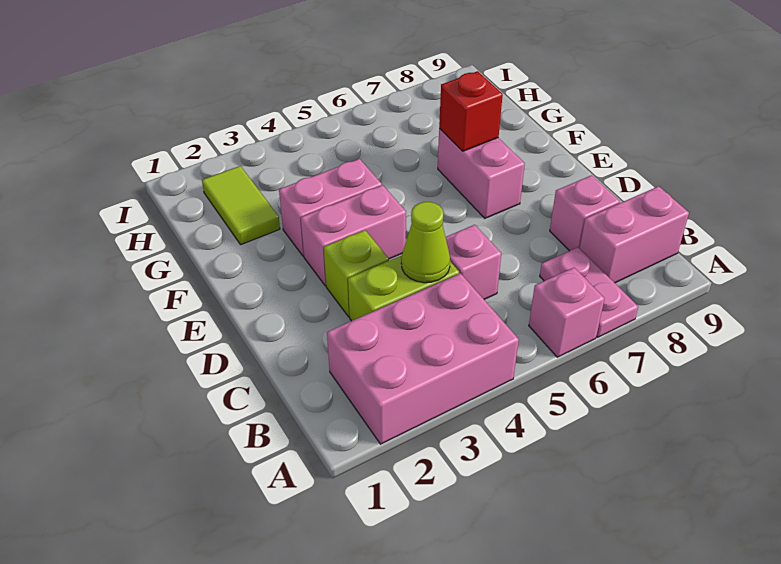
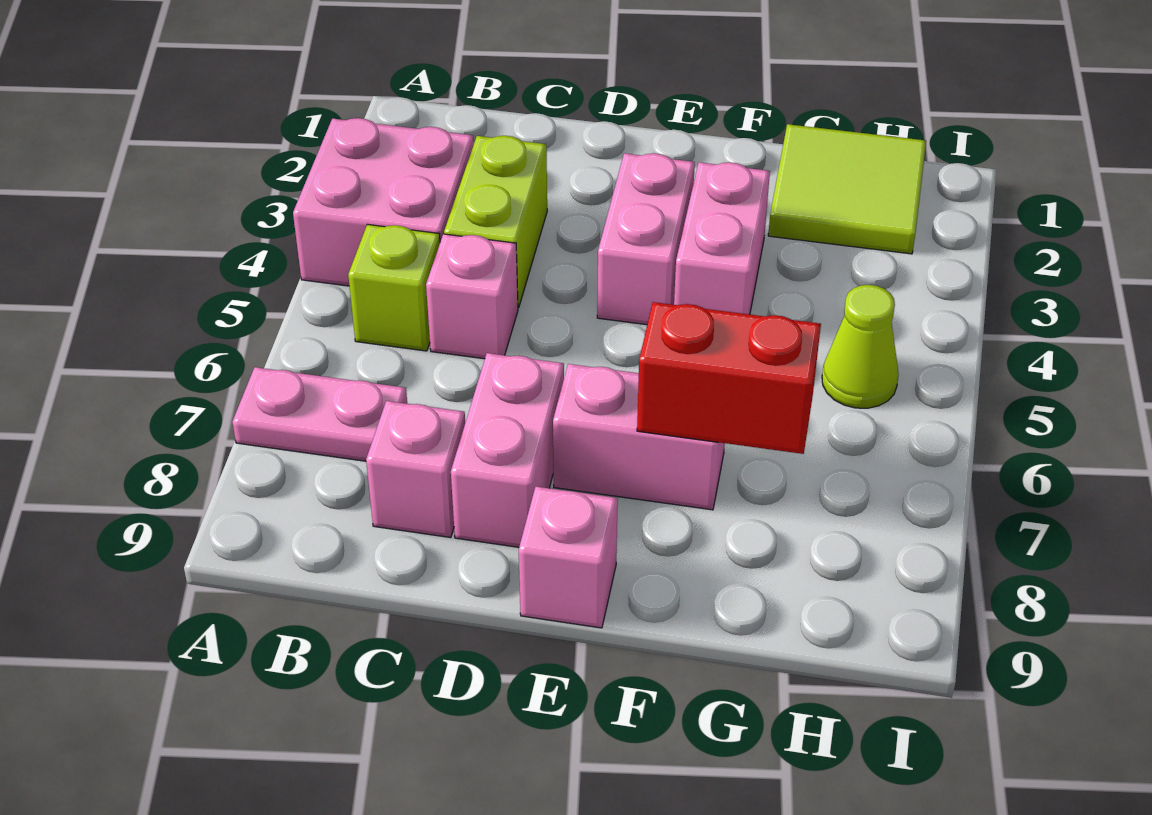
pink 2x3 brick [327,273,519,444] -> pink 2x2 brick [293,118,474,286]
pink 1x1 brick [529,268,605,357] -> pink 1x1 brick moved to [519,487,618,628]
pink 1x2 brick [580,186,689,283] -> pink 1x2 brick moved to [451,353,564,547]
lime 1x1 cone [401,202,450,283] -> lime 1x1 cone moved to [822,285,899,408]
lime 1x1 brick [324,230,389,317] -> lime 1x1 brick moved to [348,224,440,351]
red 1x1 brick [439,71,503,151] -> red 1x2 brick [637,302,821,454]
lime 1x2 tile [202,166,280,245] -> lime 2x2 tile [768,124,926,254]

